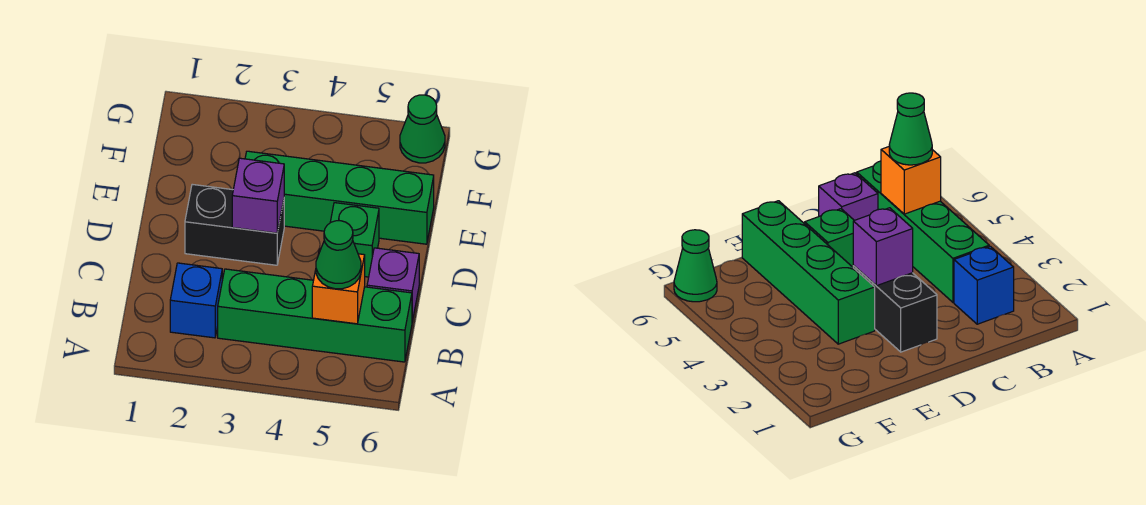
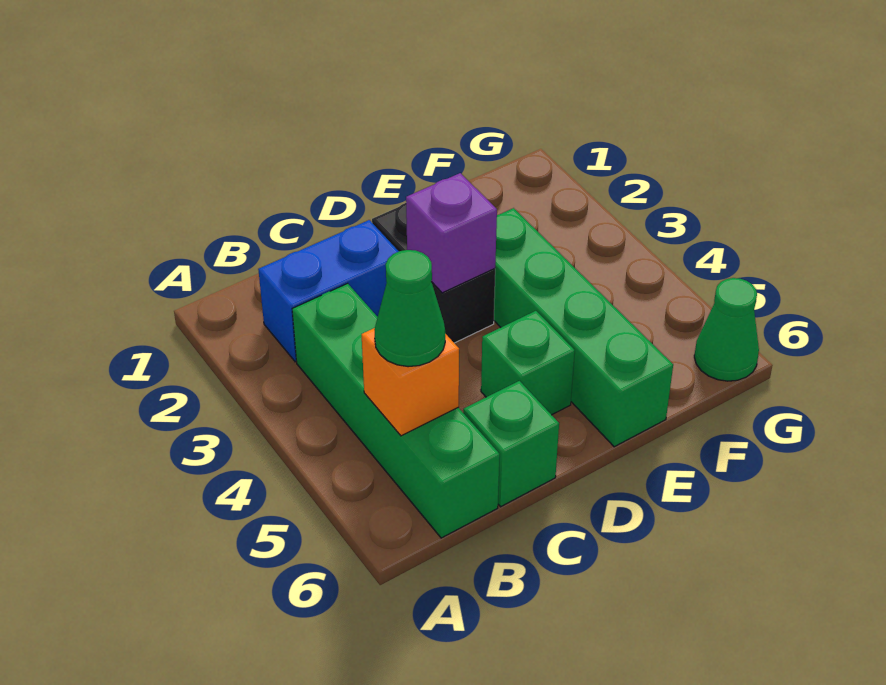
blue 1x1 brick [170,263,222,338] -> blue 1x2 brick [258,220,399,362]
purple 1x1 brick [367,248,419,321] -> green 1x1 brick [463,381,559,507]

